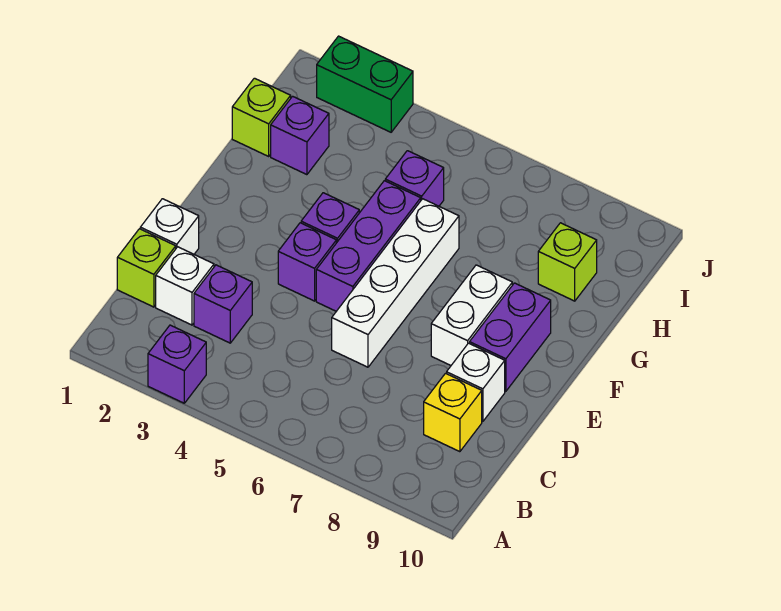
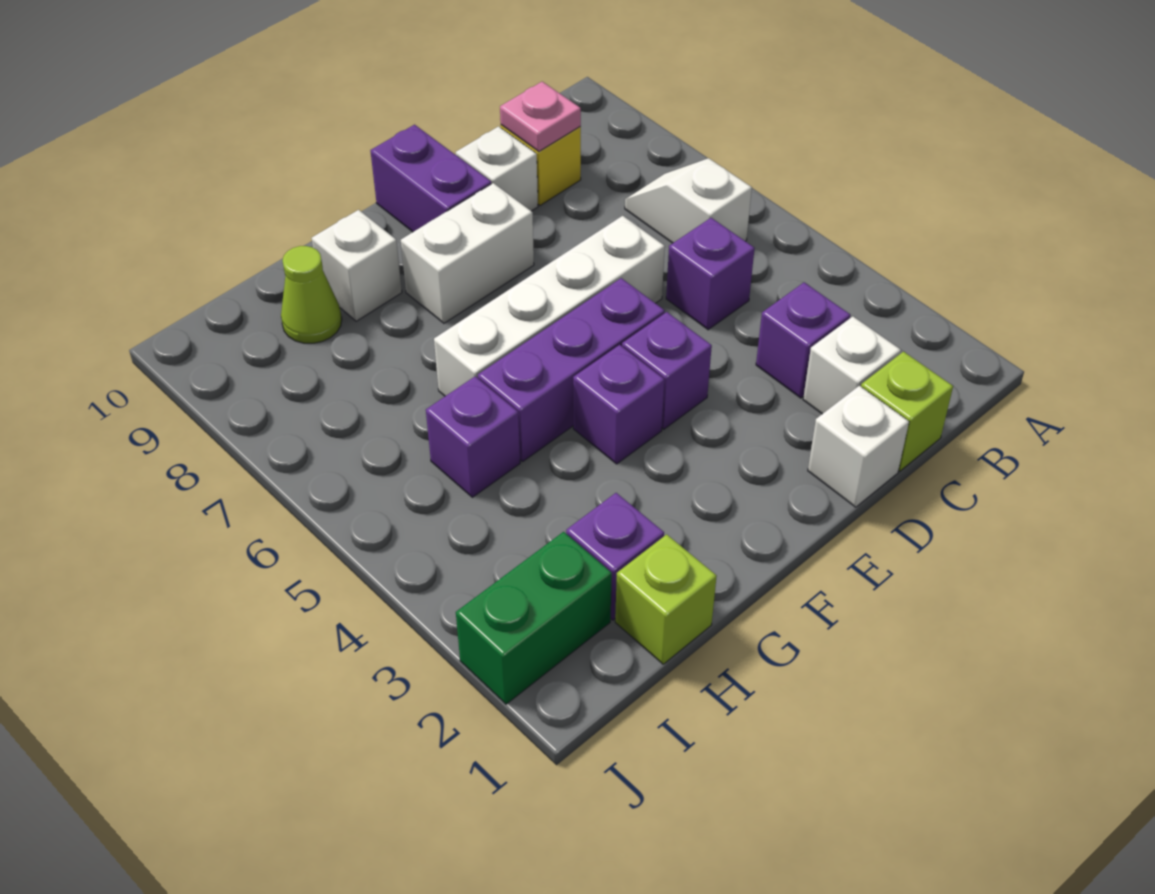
purple 1x1 brick [148,325,206,403] -> purple 1x1 brick moved to [666,218,755,330]
none -> white 1x2 slope [625,158,752,243]
none -> pink 1x1 plate [500,82,581,151]
purple 1x2 brick [469,283,551,391] -> purple 1x2 brick turned to [370,125,491,232]
none -> white 1x1 brick [312,210,402,321]
lime 1x1 brick [538,223,597,301] -> lime 1x1 cone [281,246,342,343]
green 1x2 brick [317,36,413,132] -> green 1x2 brick turned to [456,532,612,704]

